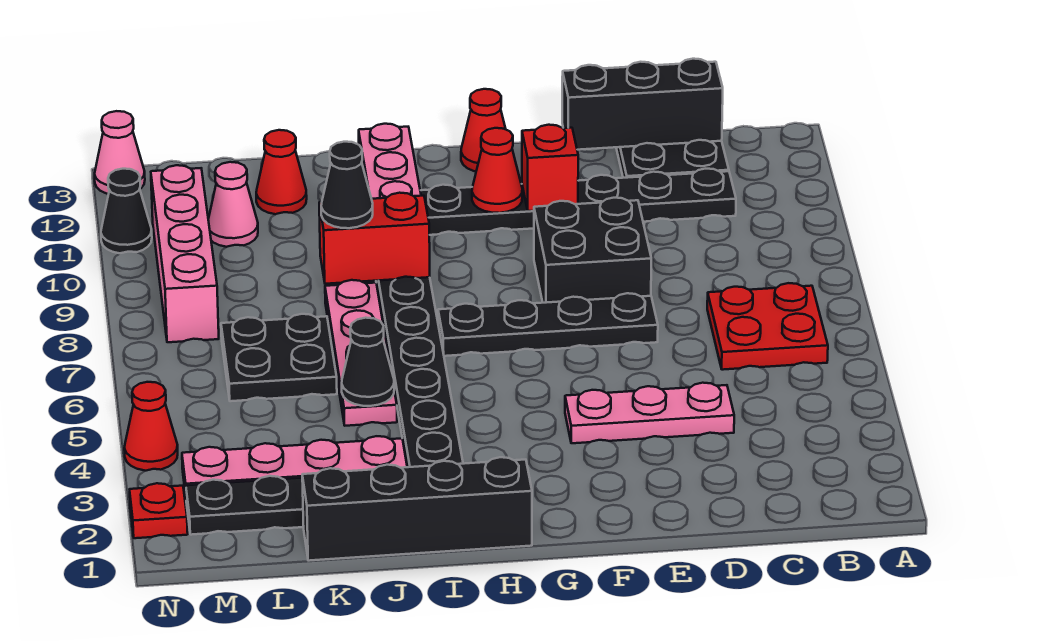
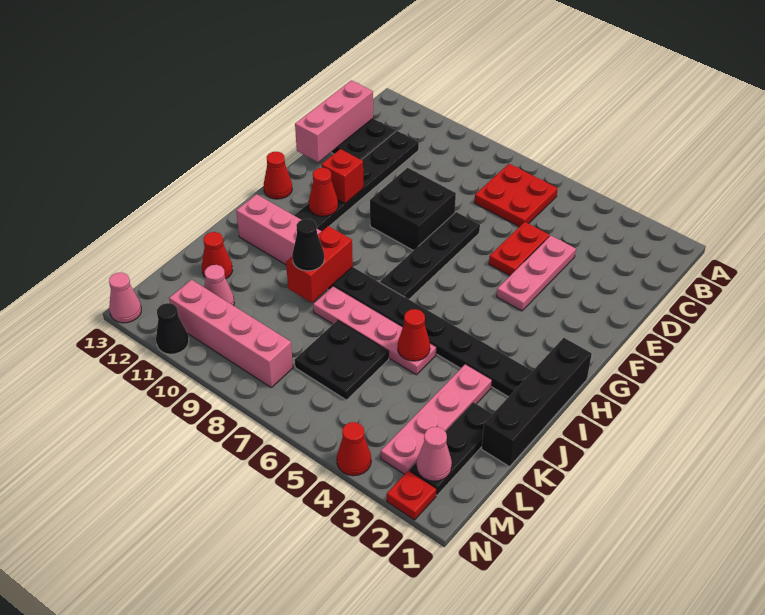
black 1x3 brick [562,59,723,150] -> pink 1x3 brick [295,80,373,162]
none -> red 1x2 plate [489,222,549,276]
black 1x1 cone [342,318,394,406] -> red 1x1 cone [398,309,430,361]
none -> pink 1x1 cone [417,427,452,481]

